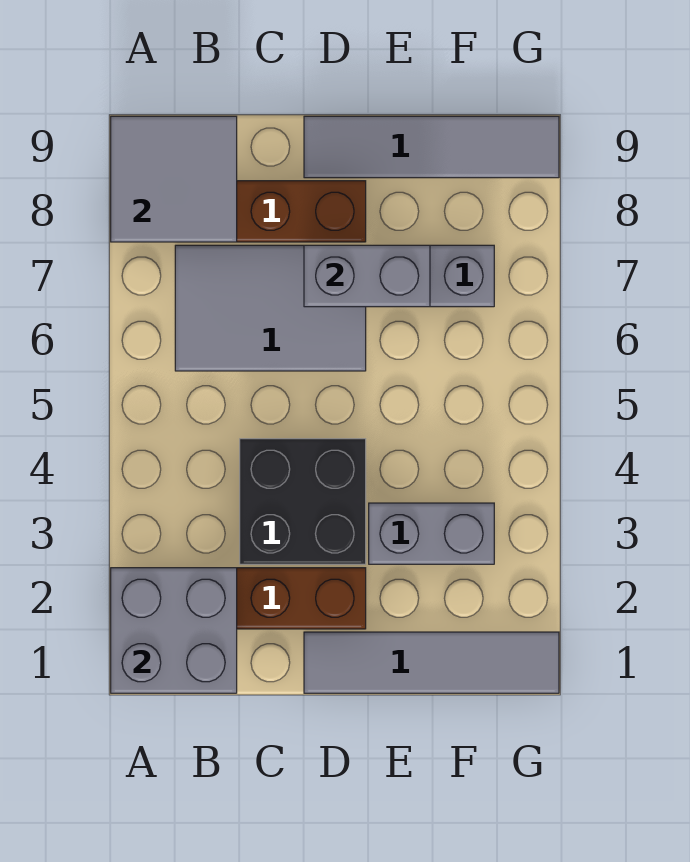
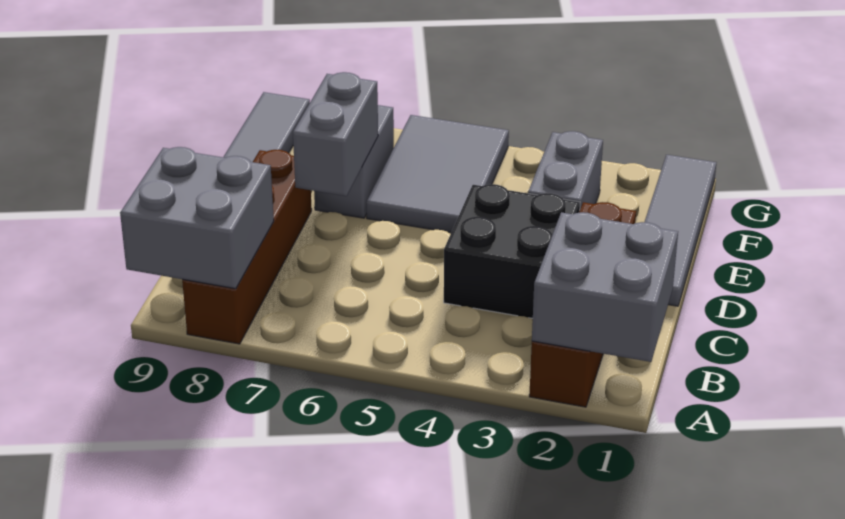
grey 2x2 tile [111,116,237,242] -> grey 2x2 brick [120,147,274,289]
grey 2x3 tile [175,245,366,371] -> grey 2x3 tile moved to [366,115,509,233]

